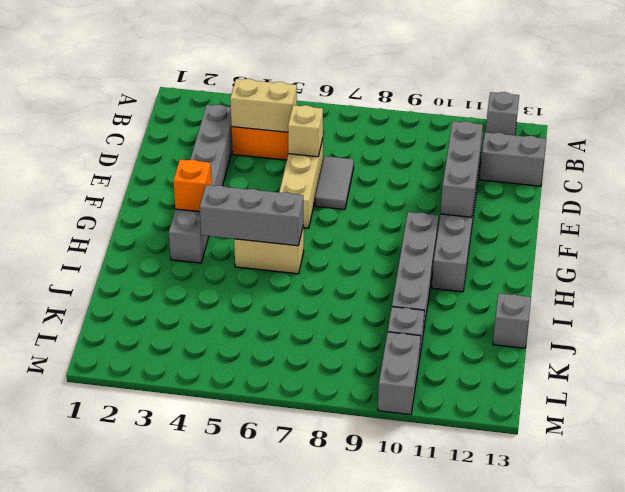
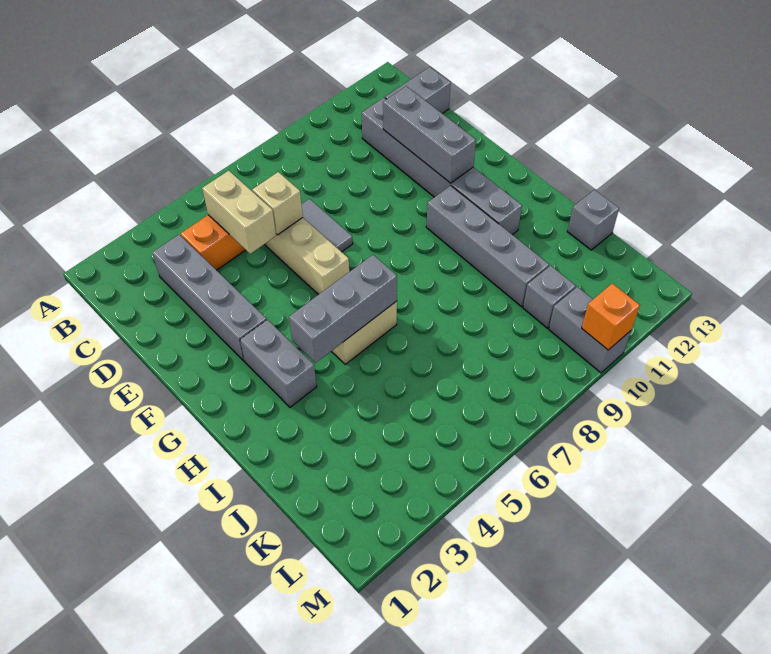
grey 1x1 brick [486,92,519,135] -> none
tan 1x2 brick [230,79,297,132] -> tan 1x2 brick turned to [202,171,276,254]
orange 1x1 brick [173,159,212,212] -> orange 1x1 brick moved to [582,283,640,350]

